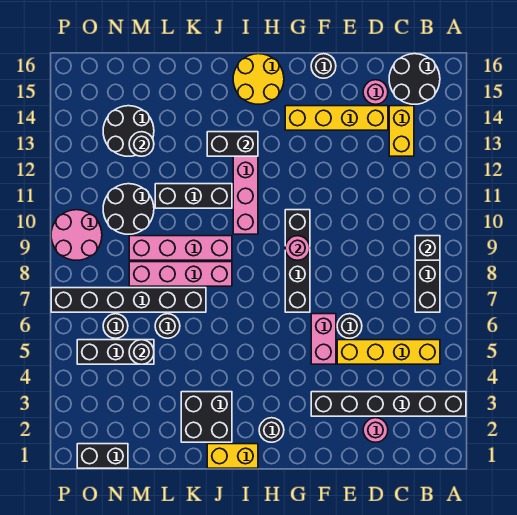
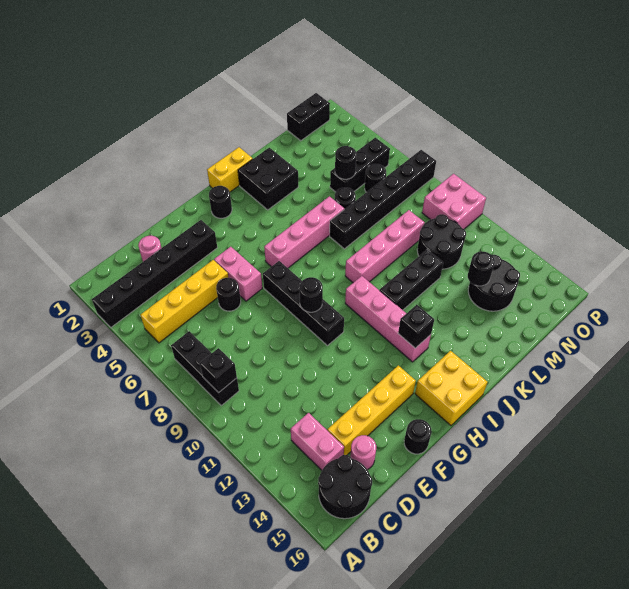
yellow 1x2 brick [389,106,414,156] -> pink 1x2 brick [291,413,344,470]
pink 1x1 round brick [285,236,310,260] -> black 1x1 round brick [299,277,323,312]
yellow 2x2 round brick [233,54,284,104] -> yellow 2x2 brick [415,351,488,425]
black 1x2 brick [207,132,258,156] -> black 1x1 brick [398,305,434,348]
pink 1x4 brick [129,262,232,286] -> pink 1x4 brick moved to [264,196,344,268]
pink 2x2 round brick [51,210,102,260] -> pink 2x2 brick [422,174,486,229]

